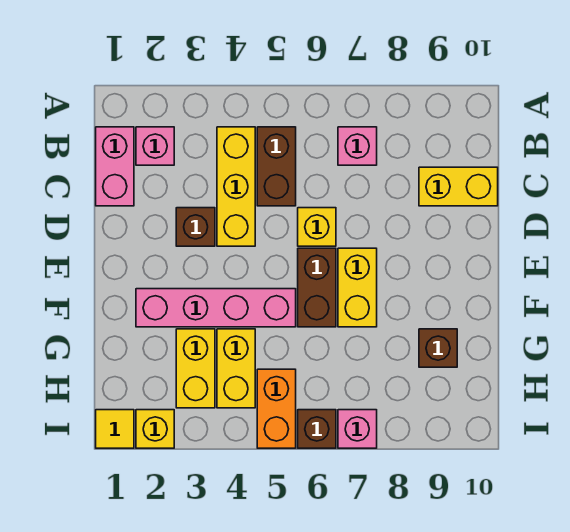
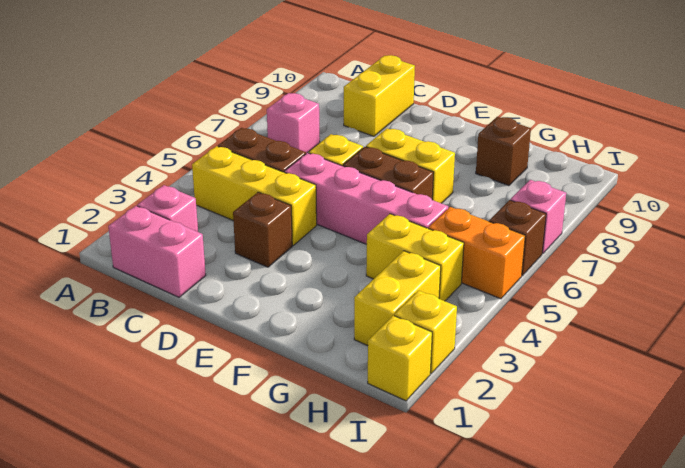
pink 1x4 brick [136,289,296,327] -> pink 1x4 brick turned to [284,153,448,244]
yellow 1x2 brick [176,329,215,408] -> yellow 1x2 brick turned to [354,251,441,346]
yellow 1x1 tile [96,410,134,448] -> yellow 1x1 brick [368,315,432,401]

